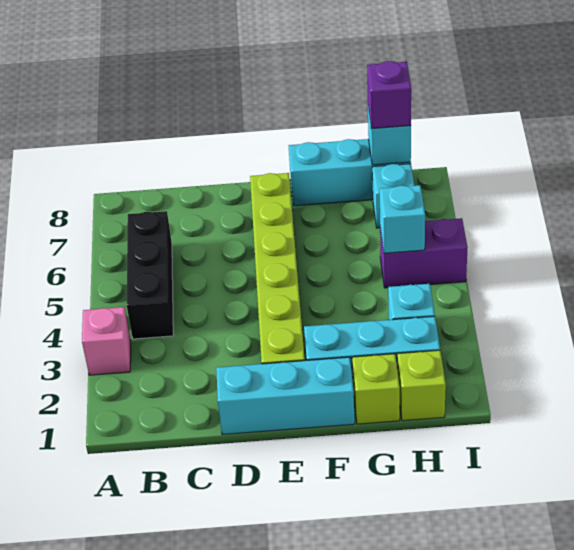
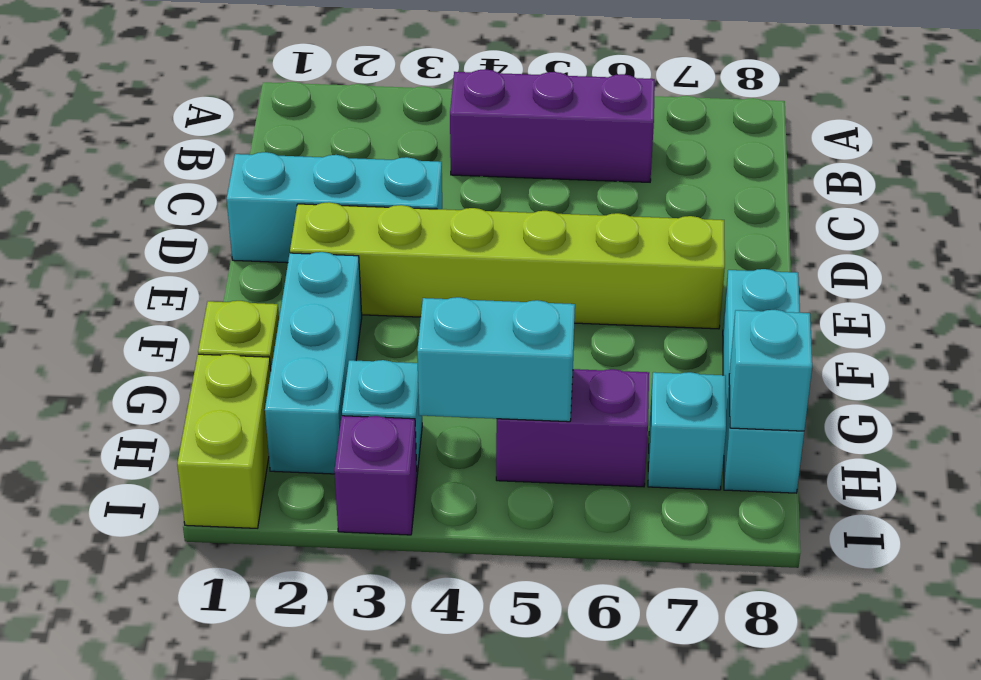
pink 1x1 brick [82,307,131,375] -> none
black 1x3 brick [127,211,173,339] -> purple 1x3 brick [450,69,655,182]
cyan 1x3 brick [216,357,355,435] -> cyan 1x3 brick turned to [227,152,442,263]
lime 1x1 brick [397,350,446,421] -> lime 1x2 brick [177,354,271,528]
purple 1x2 brick [380,218,468,288] -> purple 1x2 brick turned to [496,369,649,487]
cyan 1x1 brick [380,185,425,253] -> cyan 1x2 brick [417,297,575,422]
purple 1x1 brick [367,61,411,129] -> purple 1x1 brick moved to [334,416,417,535]

